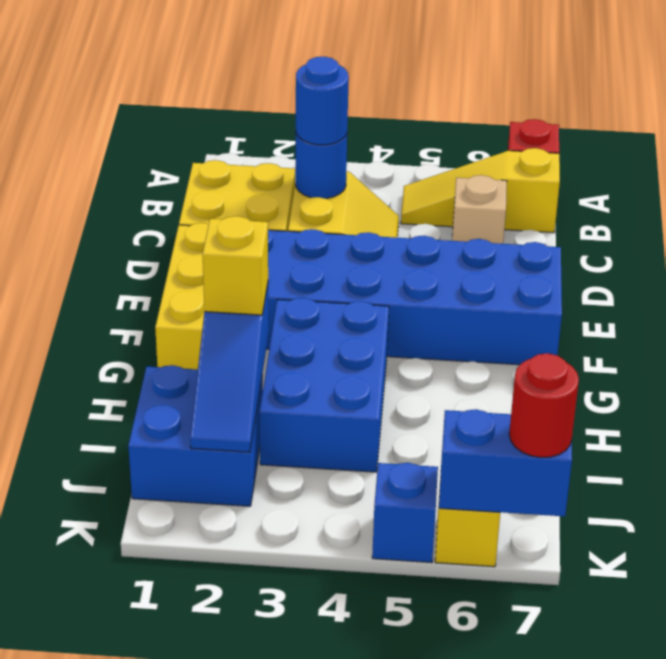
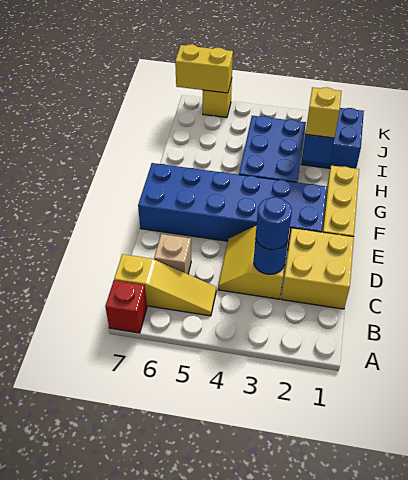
blue 1x1 brick [372,463,438,563] -> none
blue 1x2 brick [439,409,572,516] -> yellow 1x2 brick [175,45,233,93]
red 1x1 round brick [509,353,579,457] -> none

